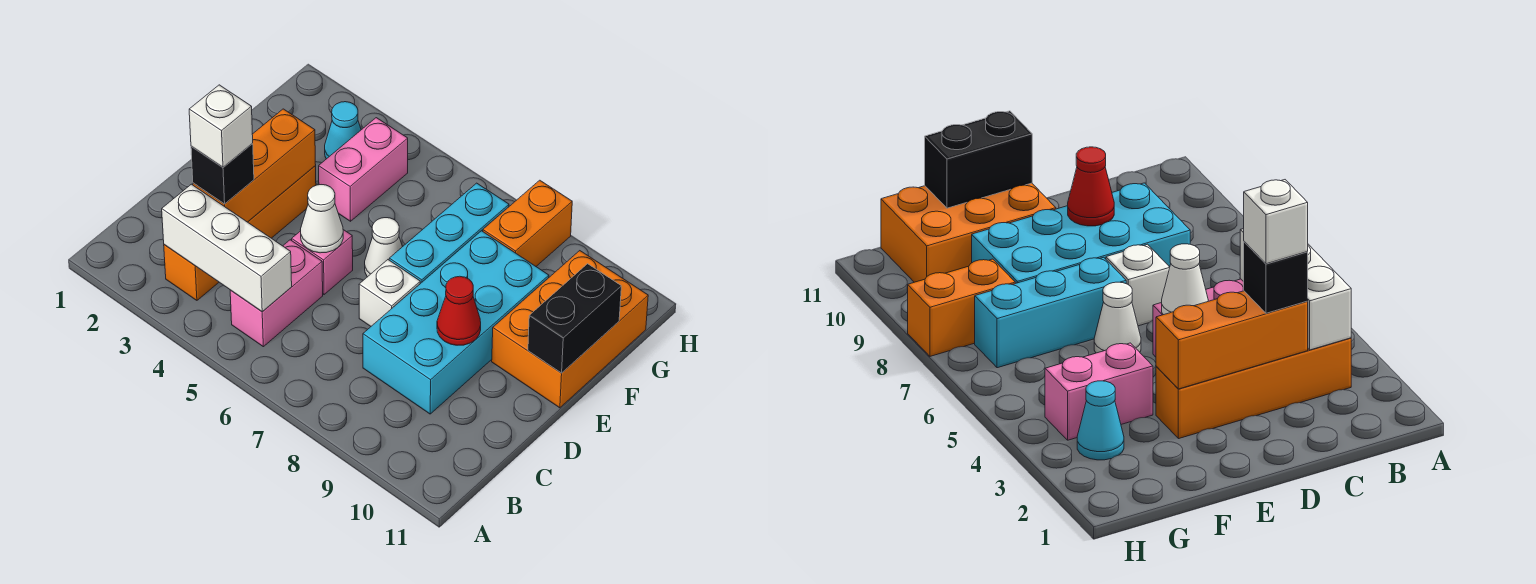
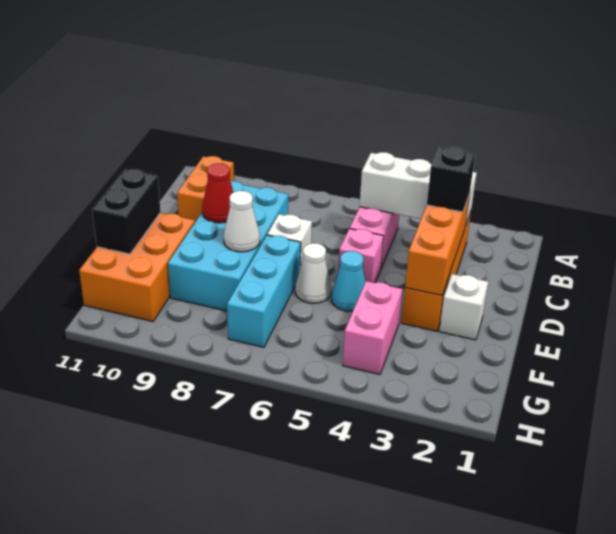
white 1x1 brick [189,85,253,167] -> white 1x1 brick moved to [439,274,488,340]
white 1x1 cone [300,185,343,253] -> white 1x1 cone moved to [224,191,260,252]
cyan 1x1 cone [325,102,361,159] -> cyan 1x1 cone moved to [331,251,365,311]
orange 1x2 brick [483,180,572,266] -> orange 1x2 brick moved to [177,156,234,222]

